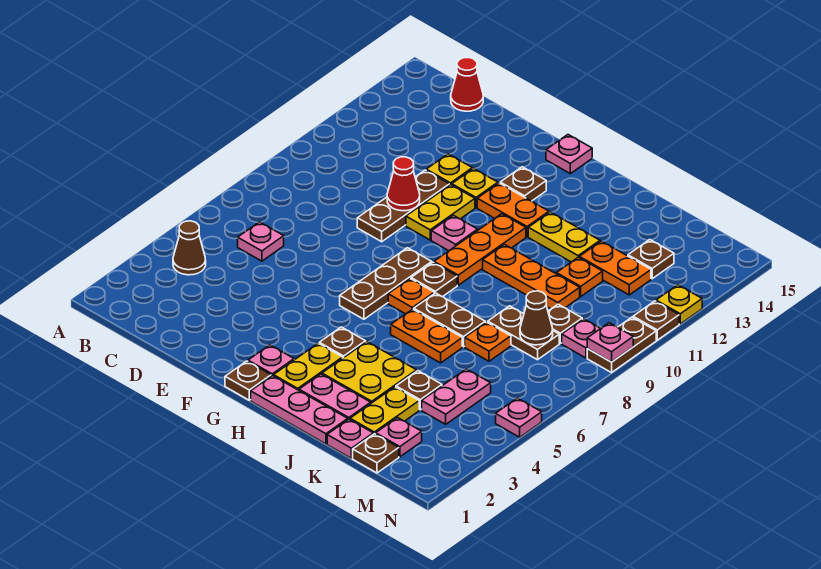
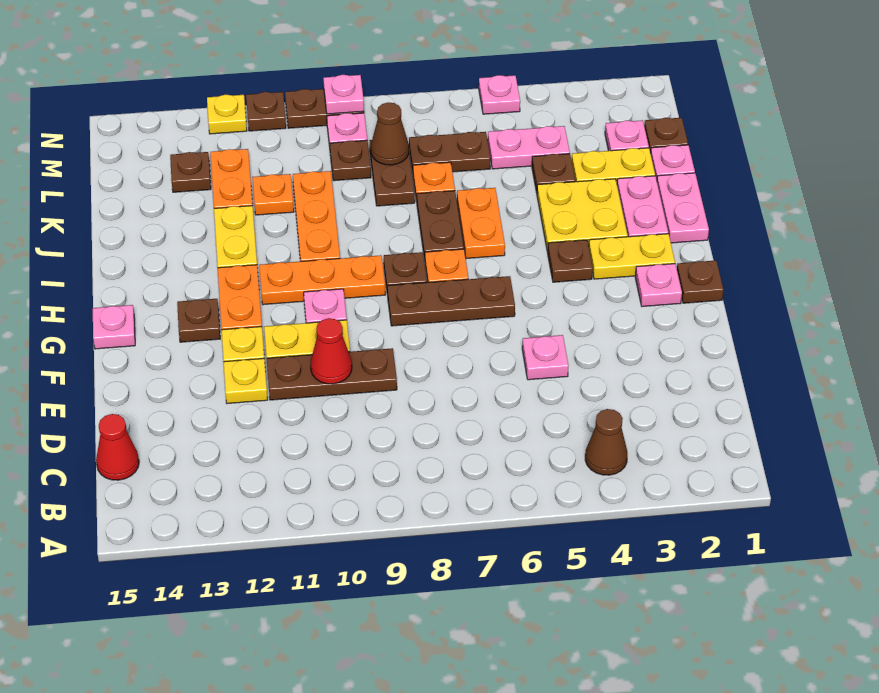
pink 1x1 plate [238,222,284,261] -> pink 1x1 plate moved to [522,335,569,380]
pink 1x3 plate [251,376,348,444] -> pink 1x2 plate [657,173,709,243]
none -> brown 1x2 plate [409,132,490,172]

